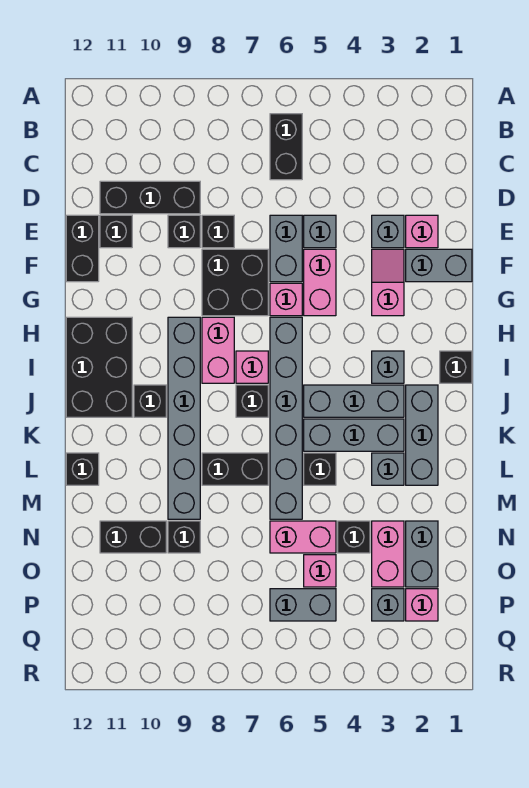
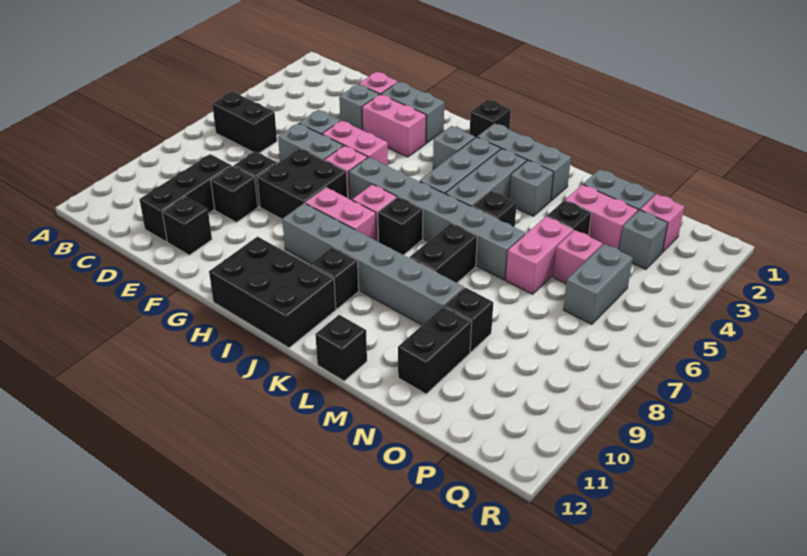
black 1x2 brick [66,215,99,282] -> none
grey 1x2 brick [406,249,472,282] -> grey 1x2 brick turned to [381,82,444,143]
pink 1x2 slope [372,249,404,316] -> pink 1x2 brick [362,94,426,157]

